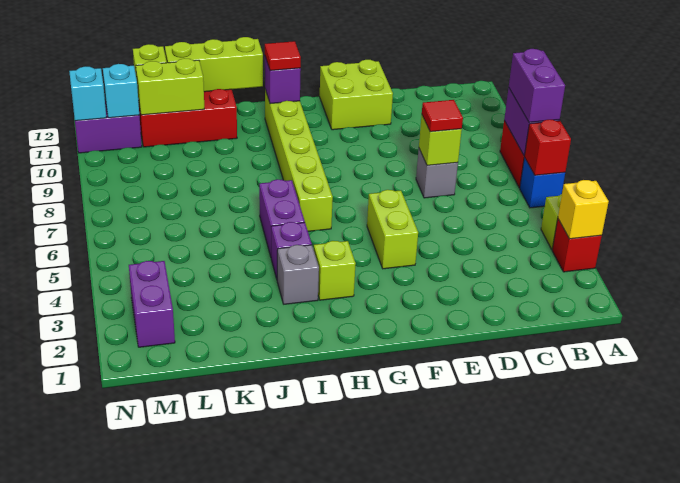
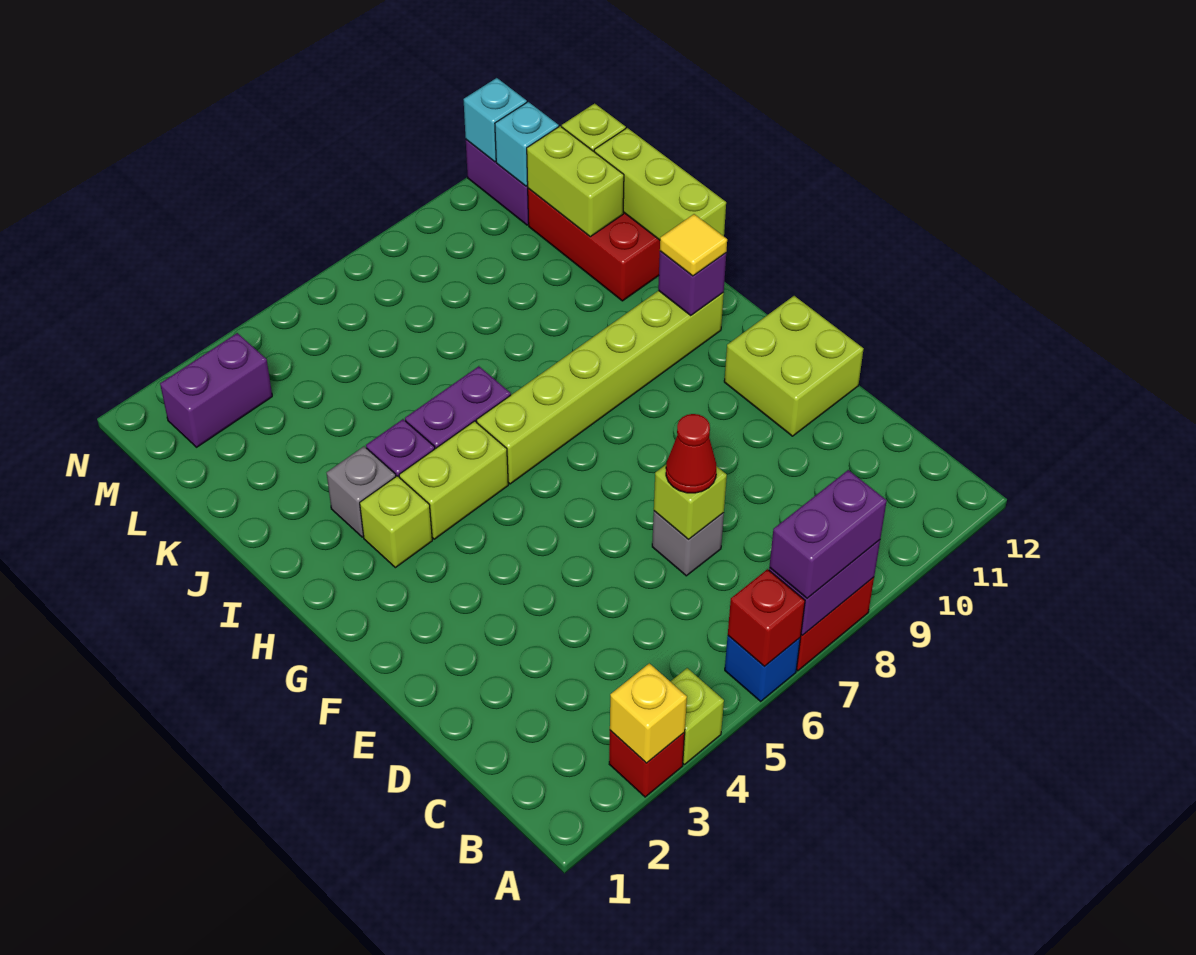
red 1x1 tile [422,100,463,132] -> red 1x1 cone [666,414,716,493]
lime 1x2 brick [367,190,418,269] -> lime 1x2 brick moved to [399,421,508,539]
red 1x1 tile [265,41,301,71] -> yellow 1x1 tile [660,214,727,276]

